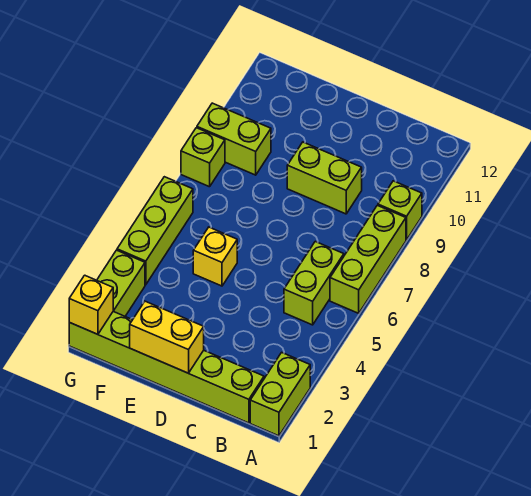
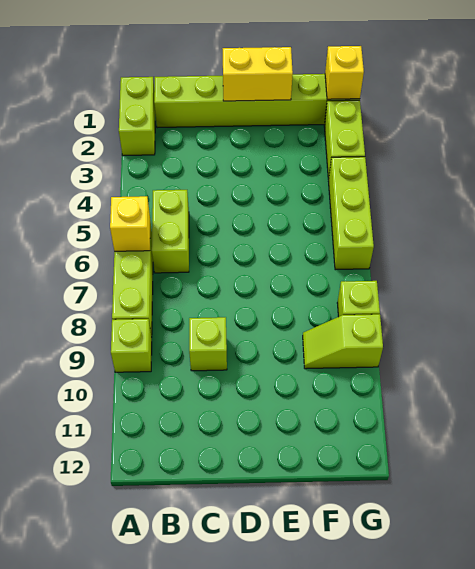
lime 1x2 brick [287,142,362,214] -> lime 1x1 brick [189,317,227,371]
yellow 1x1 brick [193,227,237,286] -> yellow 1x1 brick moved to [110,196,150,251]
lime 1x2 brick [197,103,271,175] -> lime 1x2 slope [303,314,383,369]

